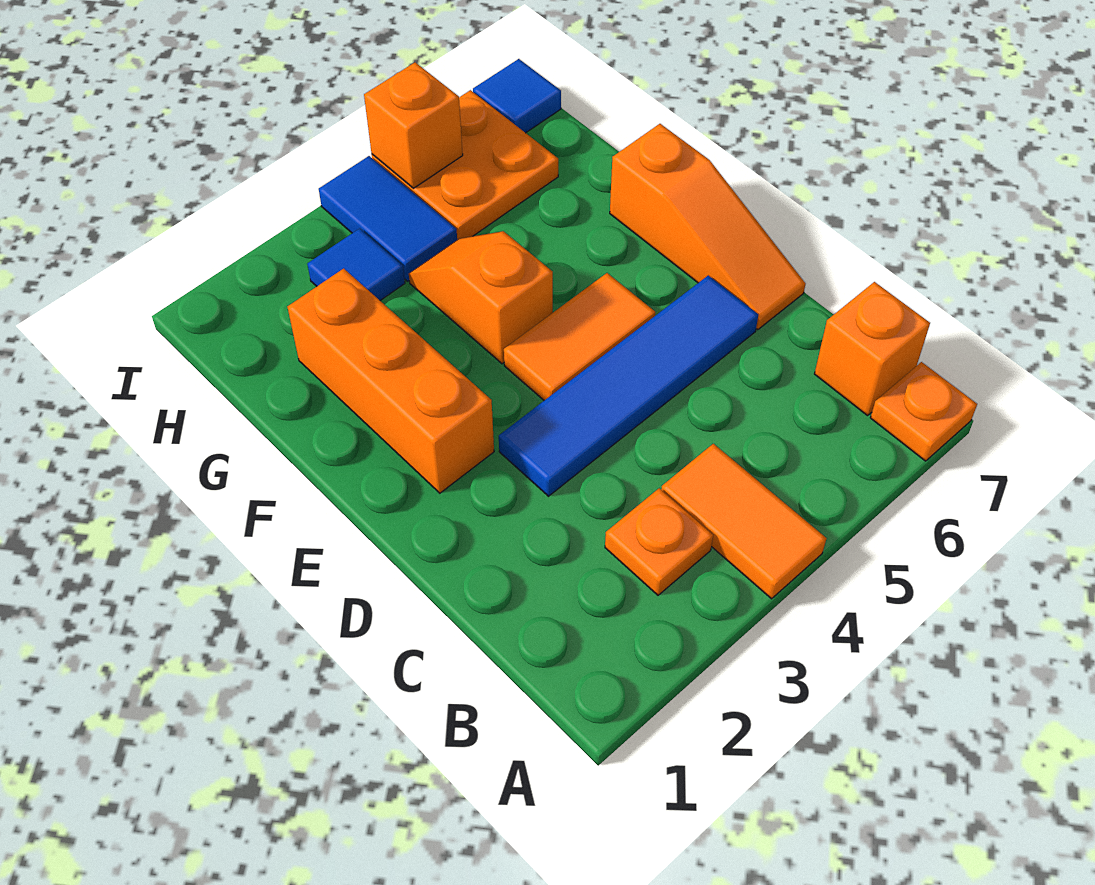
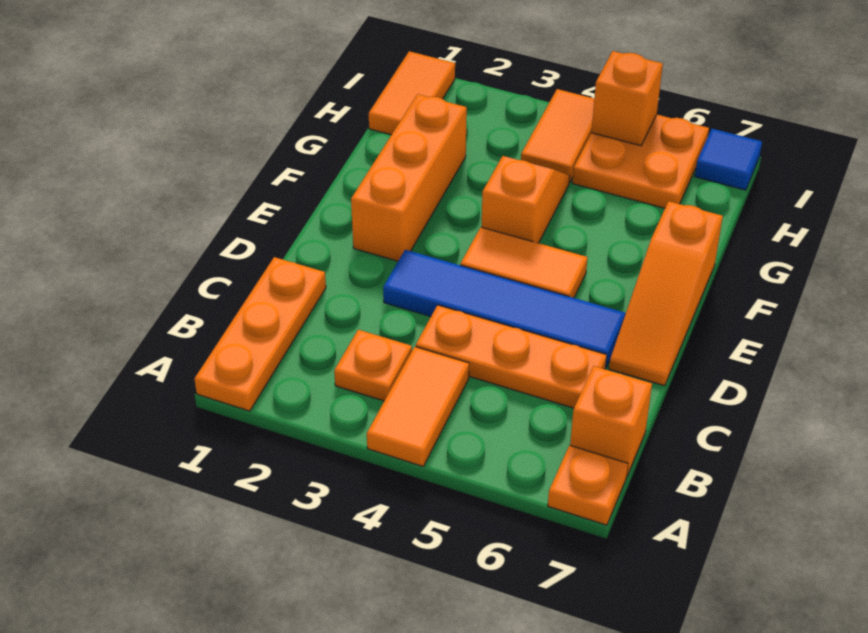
none -> orange 1x3 plate [194,257,326,411]
none -> orange 1x3 plate [416,305,607,408]
none -> orange 1x2 tile [369,51,455,135]
blue 1x1 tile [307,228,405,300] -> none
blue 1x2 tile [319,156,457,281] -> orange 1x2 tile [521,89,594,183]

